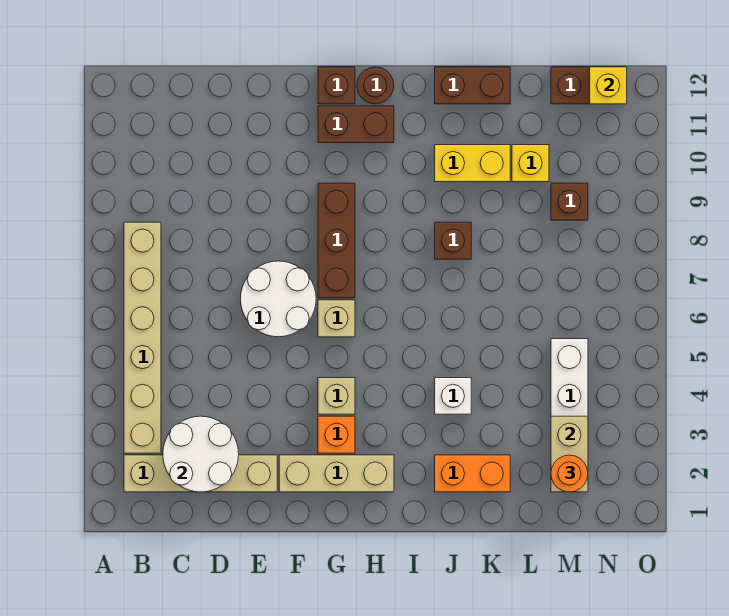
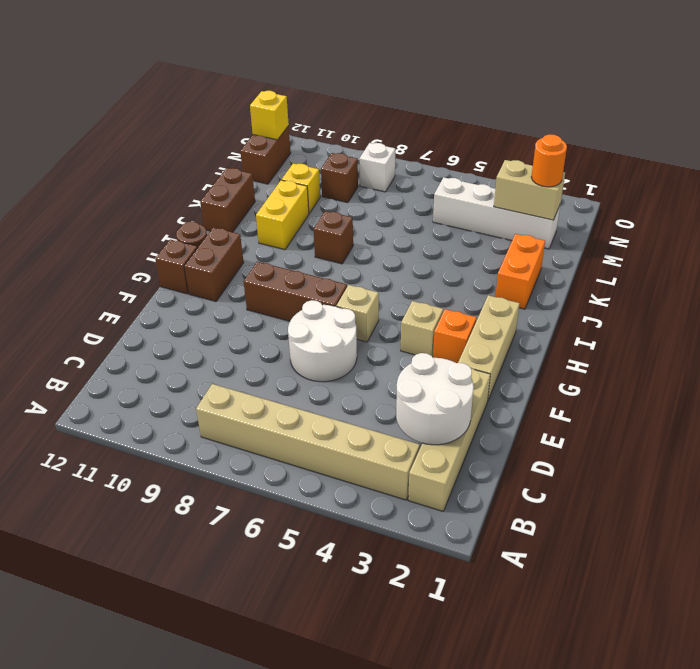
white 1x1 brick [435,378,471,414] -> white 1x1 brick moved to [359,143,395,192]

